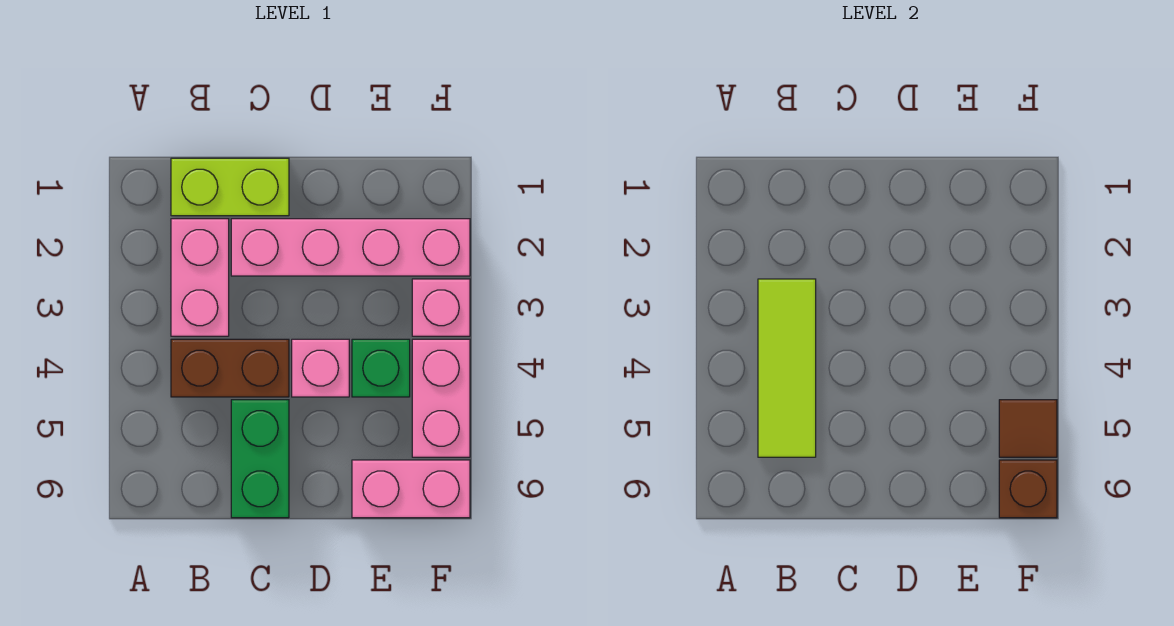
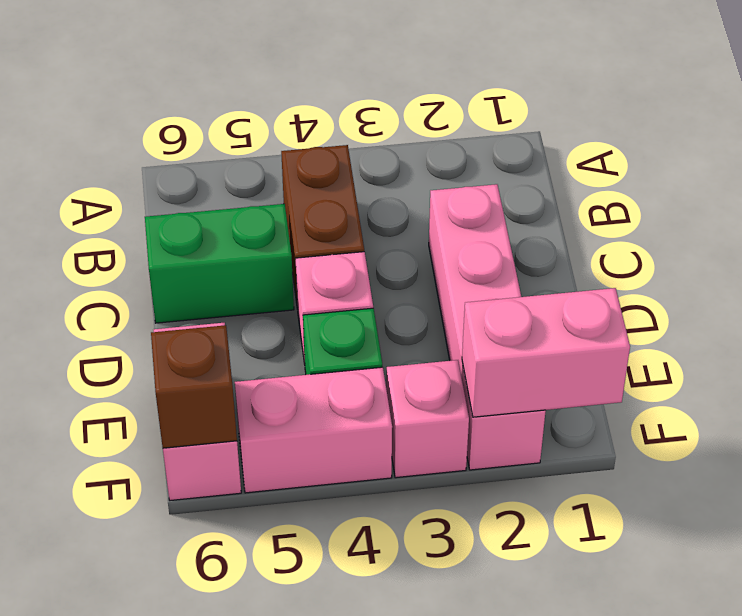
lime 1x2 brick [171,158,289,216] -> none
pink 1x2 brick [171,219,229,336] -> pink 1x2 brick moved to [462,288,630,417]
lime 1x3 tile [758,279,816,457] -> none
brown 1x1 tile [999,400,1057,457] -> none

